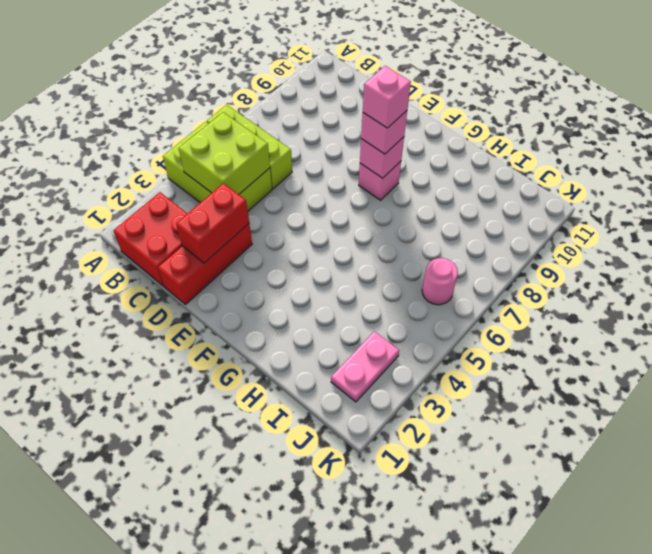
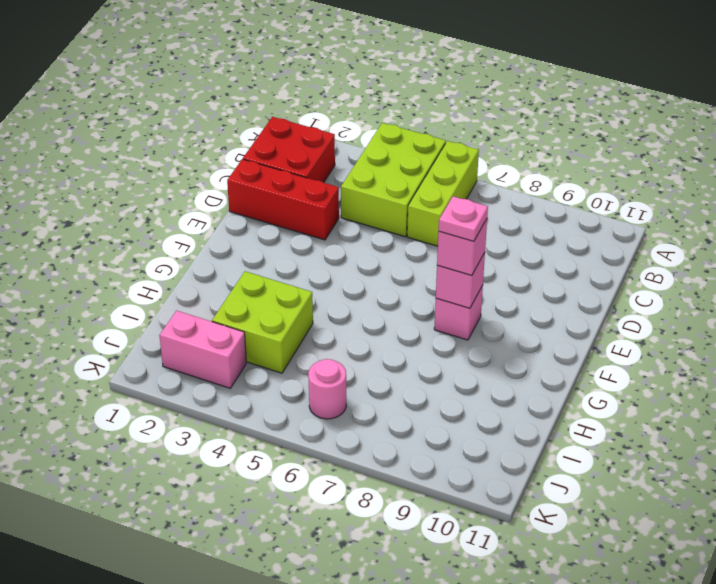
lime 2x2 brick [178,112,270,194] -> lime 2x2 brick moved to [212,271,313,373]
red 1x2 brick [176,183,249,263] -> none
pink 1x1 brick [363,66,411,128] -> pink 1x1 plate [438,196,488,241]
pink 1x2 plate [331,331,399,402] -> pink 1x2 brick [159,311,246,388]

